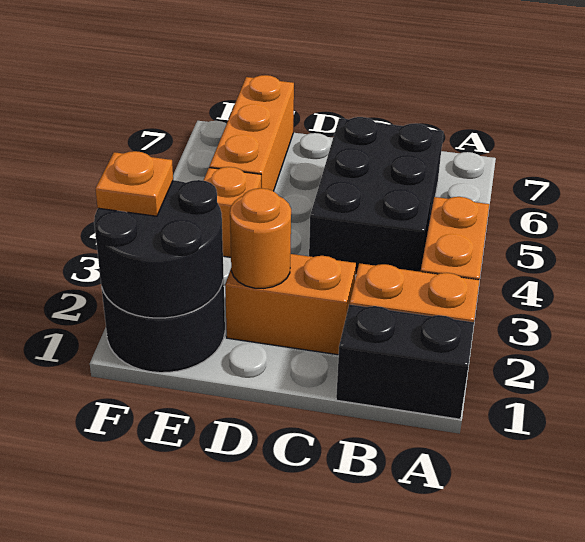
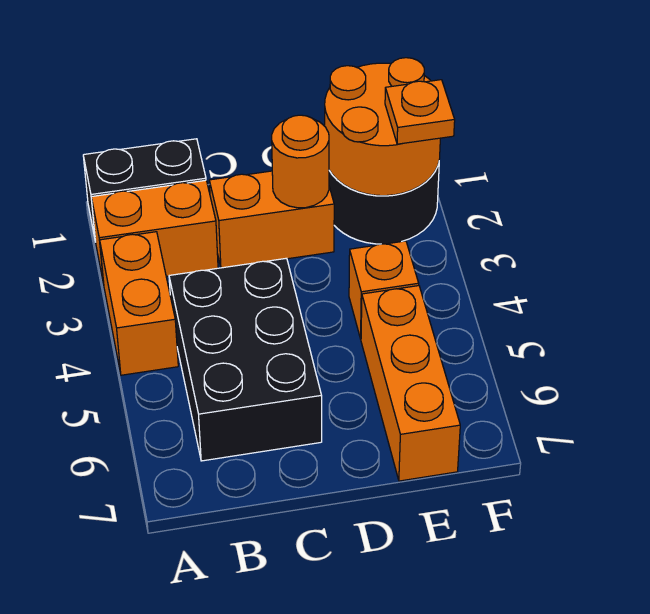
black 2x2 round brick [94,180,223,318] -> orange 2x2 round brick [325,58,440,196]

